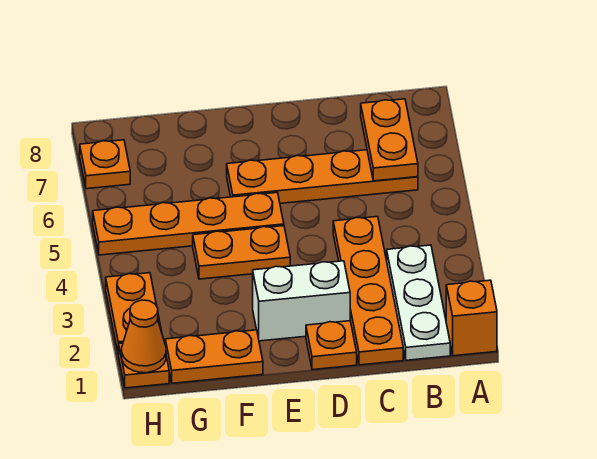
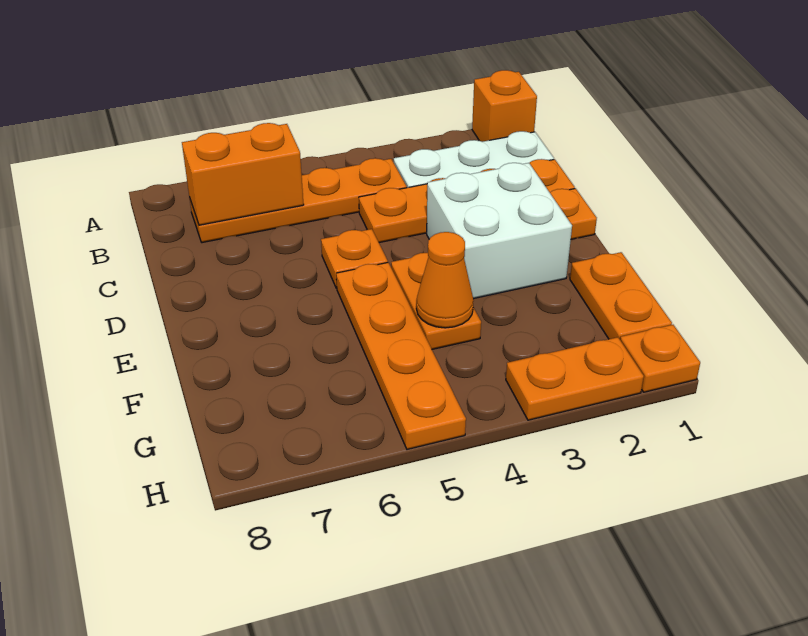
orange 1x4 plate [227,150,418,203] -> orange 1x4 plate turned to [189,158,407,243]
orange 1x2 plate [361,99,418,181] -> orange 1x2 brick [182,123,304,225]
white 1x2 brick [253,261,350,341] -> white 2x2 brick [427,163,572,299]
orange 1x1 cone [122,300,166,373] -> orange 1x1 cone moved to [416,232,474,328]
orange 1x1 plate [80,140,130,189] -> orange 1x1 plate moved to [321,229,388,288]

